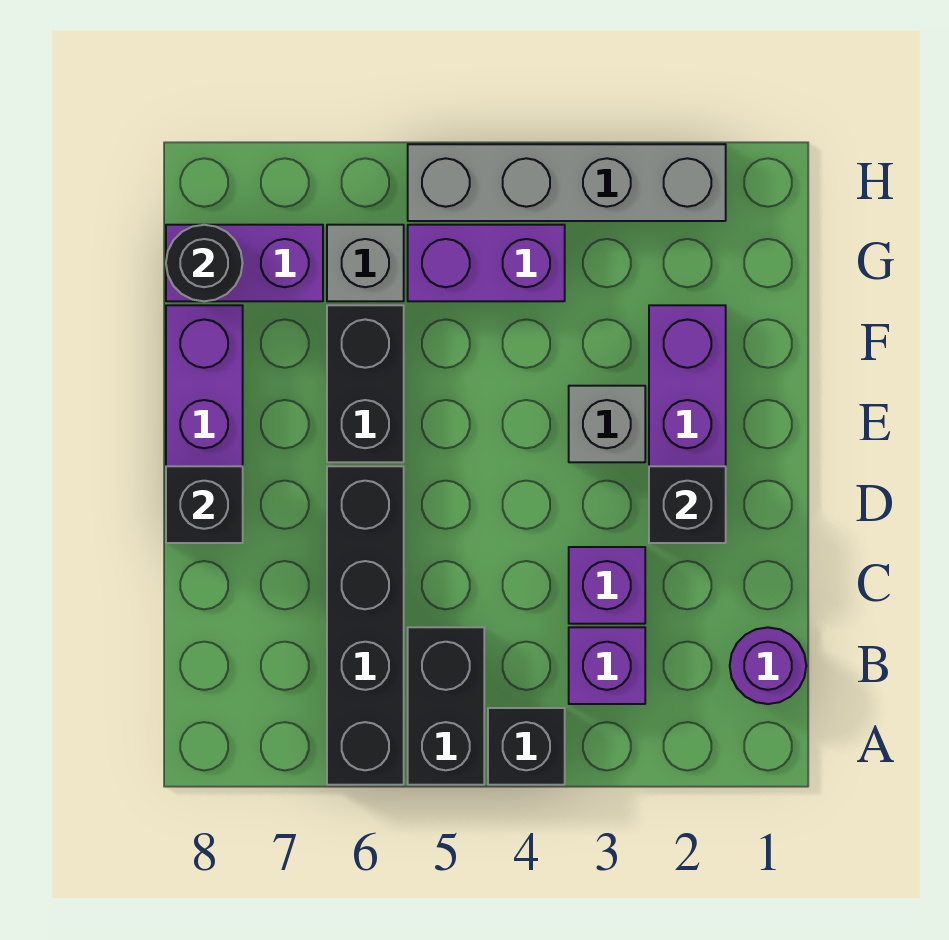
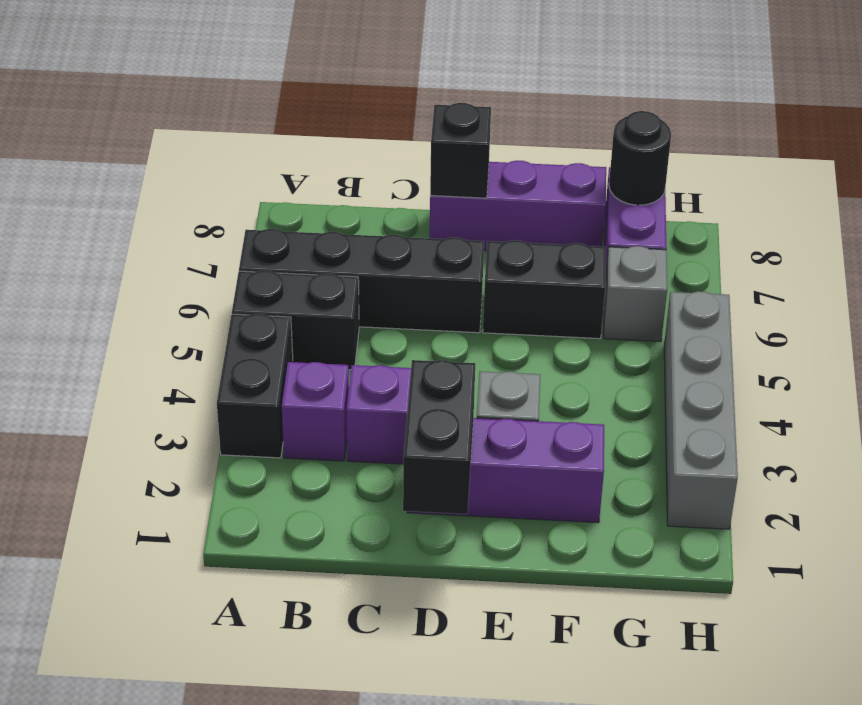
black 1x1 brick [488,708,565,785] -> black 1x2 brick [217,314,293,458]
purple 1x1 round brick [730,627,806,704] -> none
black 1x1 brick [649,466,726,543] -> black 1x2 brick [403,360,475,514]
purple 1x2 brick [408,225,565,301] -> none

